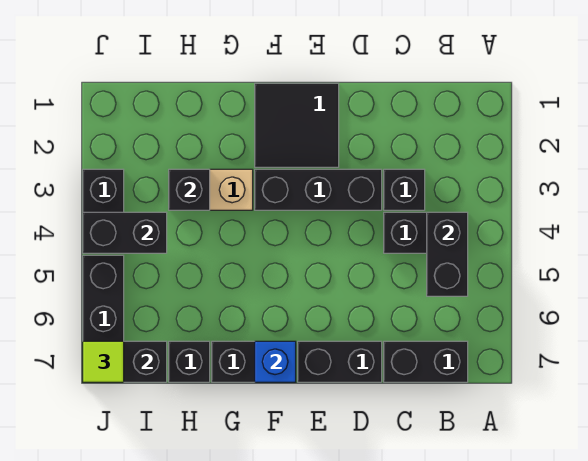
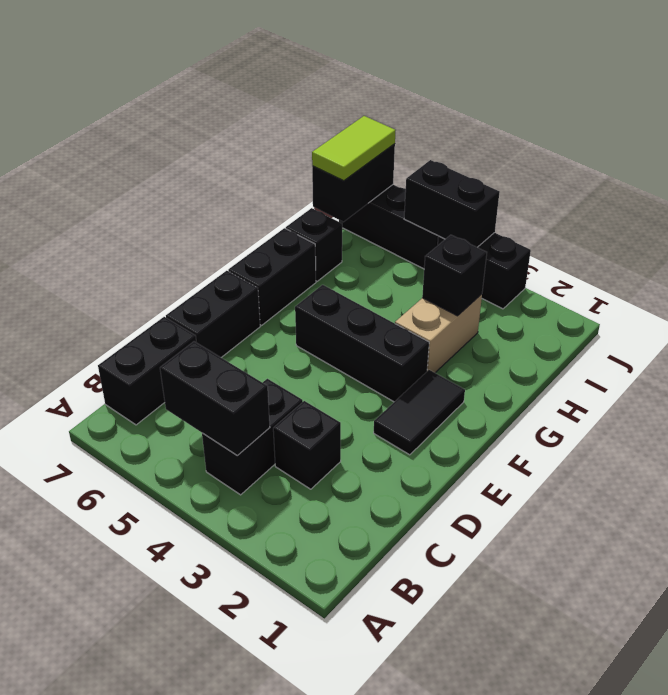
black 1x3 brick [255,169,382,210] -> black 1x3 brick turned to [295,285,429,402]
black 2x2 tile [255,83,339,167] -> black 1x2 tile [374,370,465,455]
blue 1x1 brick [255,341,296,382] -> none
black 1x2 brick [83,212,167,253] -> black 1x2 brick turned to [404,160,500,247]
lime 1x1 tile [83,341,124,382] -> lime 1x2 tile [312,116,396,181]

